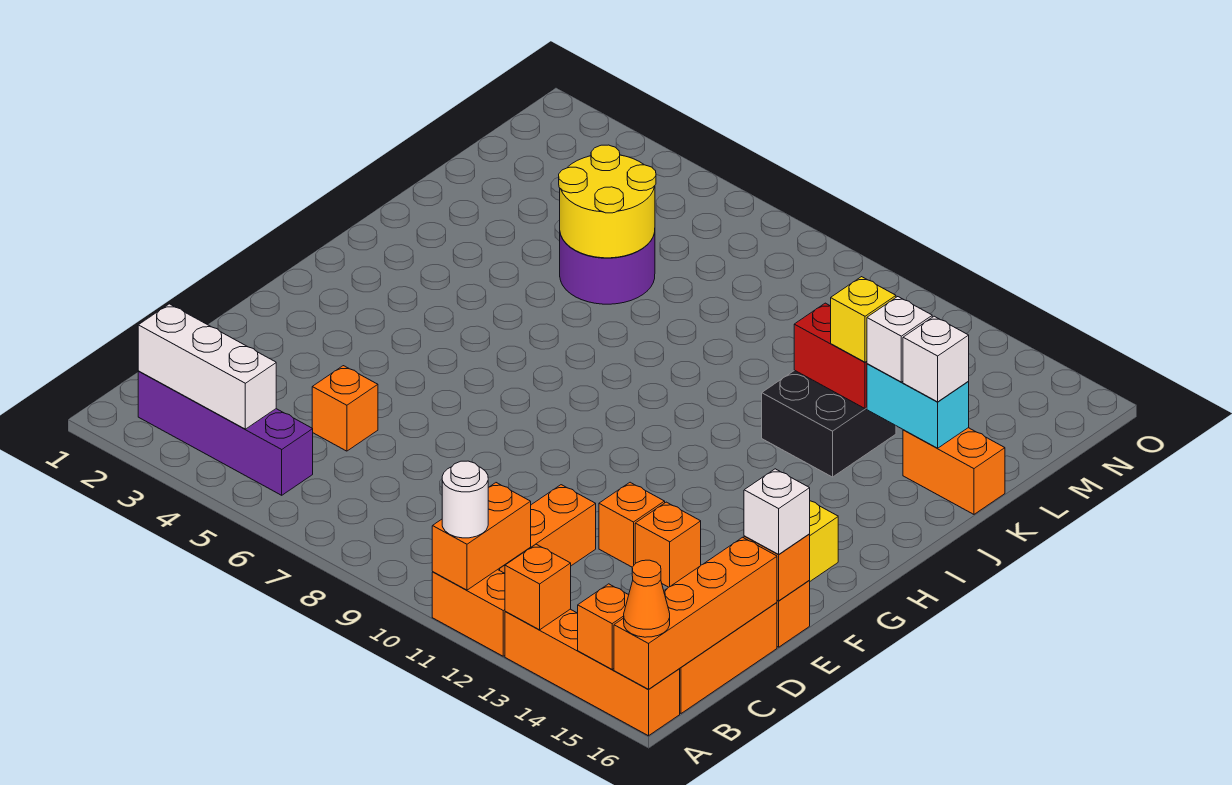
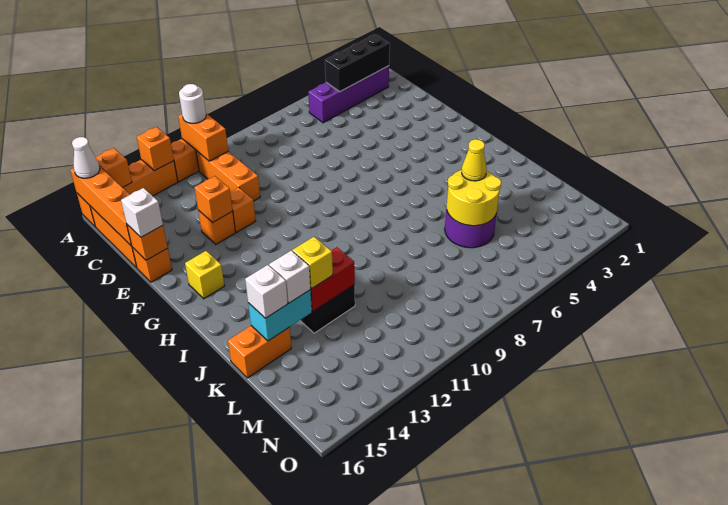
orange 1x1 cone [624,560,670,637] -> white 1x1 cone [72,137,100,178]
white 1x3 brick [138,304,276,429] -> black 1x3 brick [325,34,390,91]
orange 1x1 brick [312,366,378,451] -> orange 1x1 brick moved to [194,176,233,222]
none -> yellow 1x1 cone [462,139,487,181]

